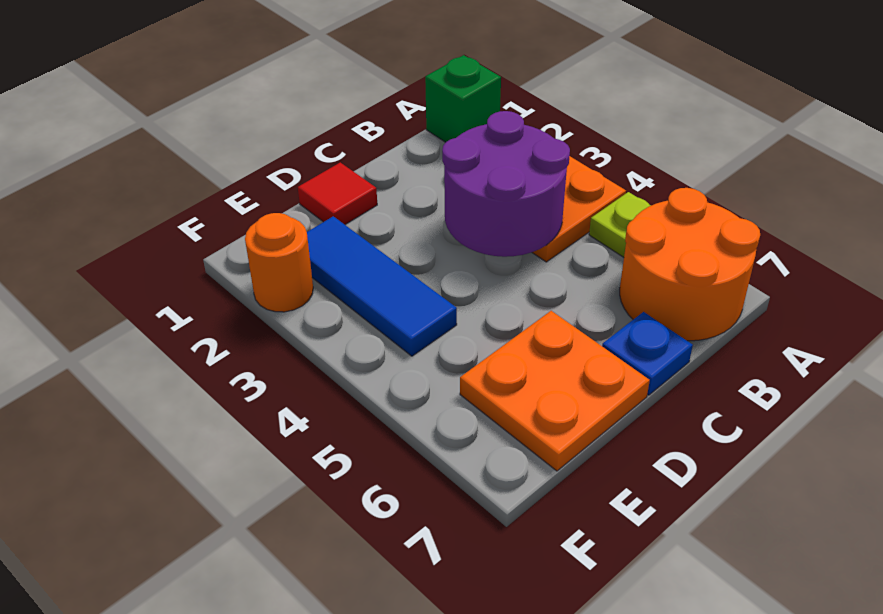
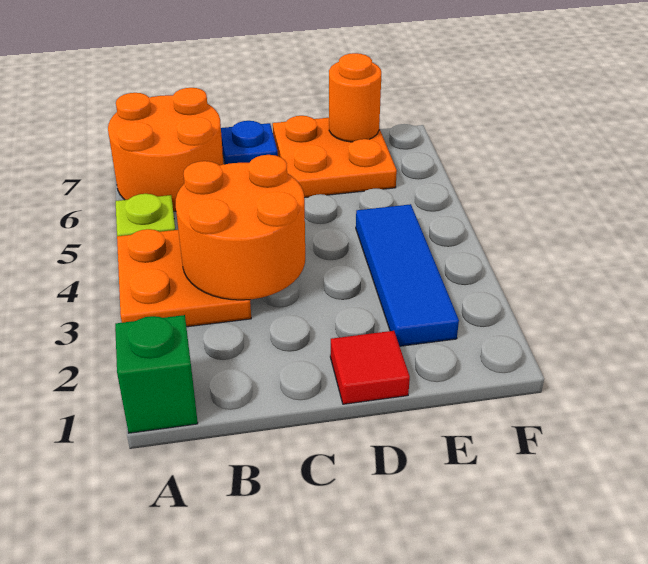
purple 2x2 round brick [442,111,570,257] -> orange 2x2 round brick [176,155,305,300]
orange 1x1 round brick [245,213,313,312] -> orange 1x1 round brick moved to [329,53,381,142]

